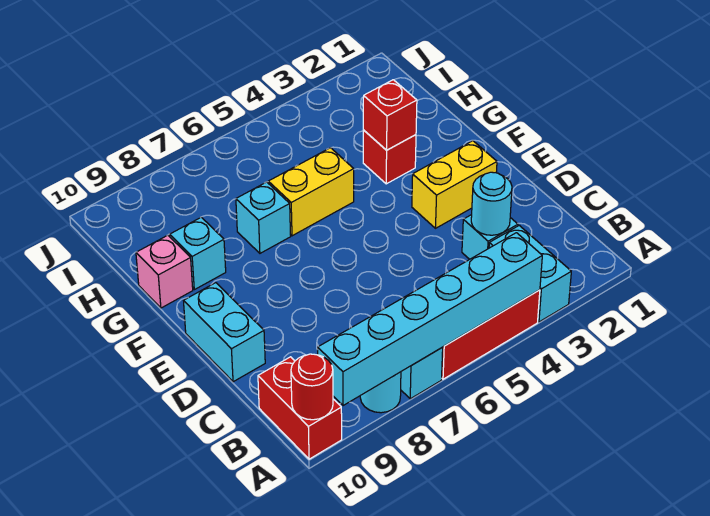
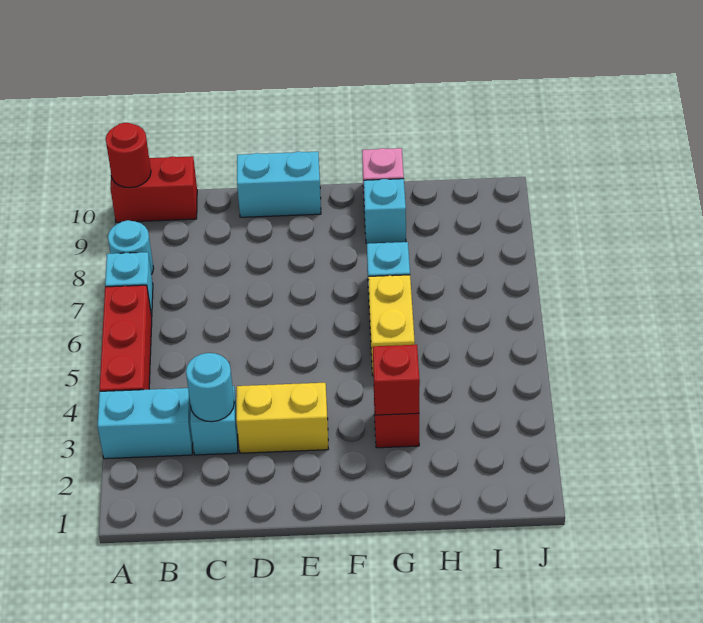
cyan 1x6 brick [318,233,542,406] -> none
yellow 1x2 brick [412,141,497,228] -> yellow 1x2 brick turned to [236,383,328,453]

